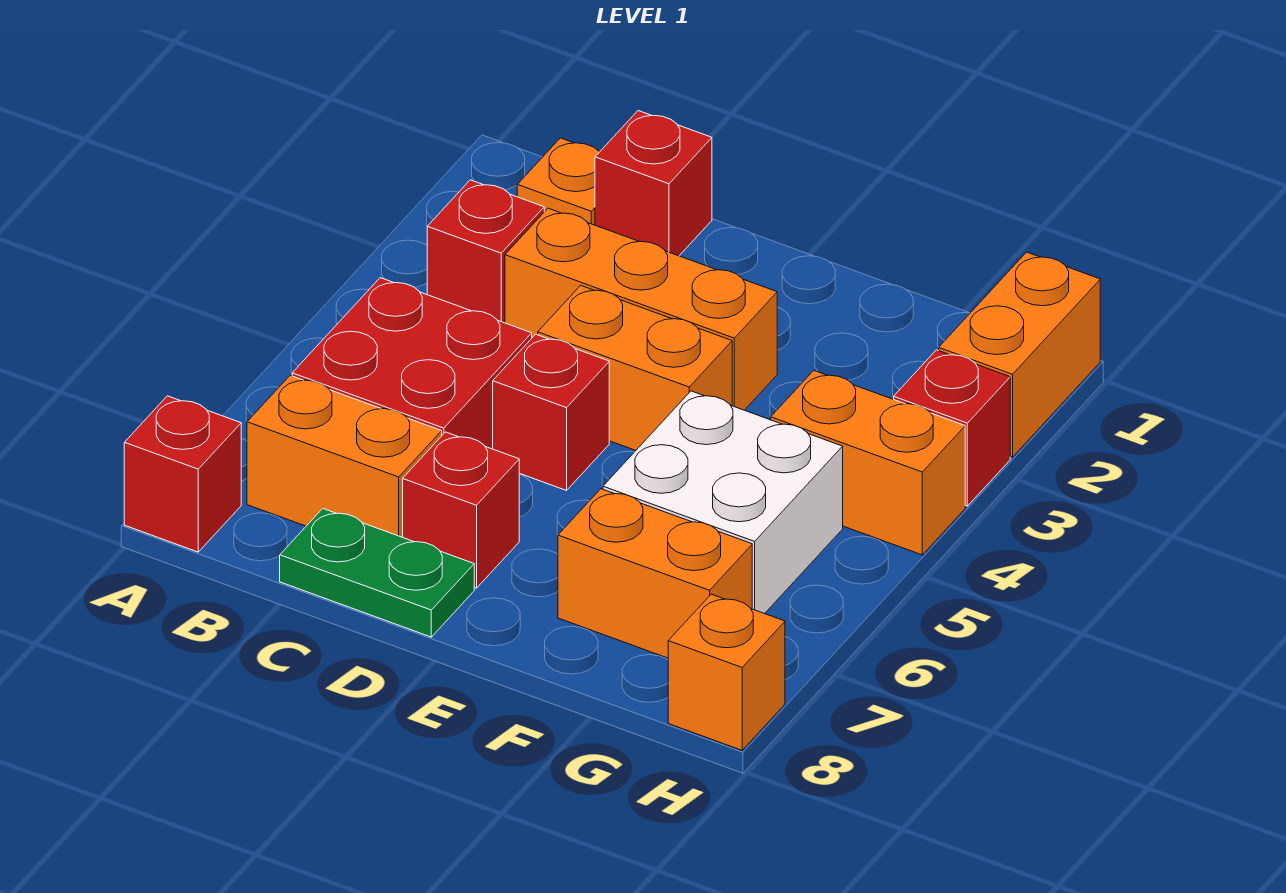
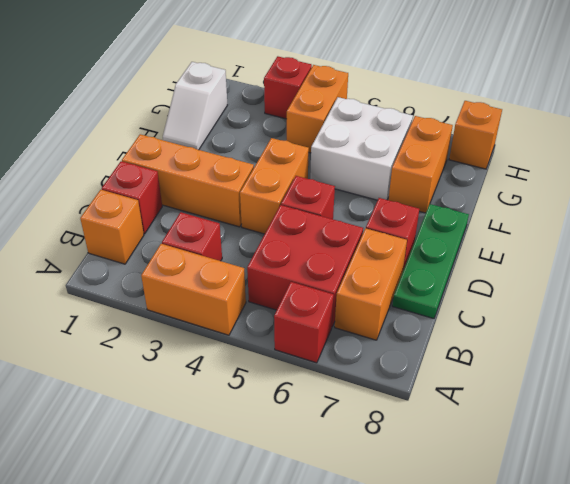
red 1x1 brick [124,396,241,552] -> red 1x1 brick moved to [274,282,334,363]
orange 1x1 plate [517,138,599,225] -> orange 1x1 brick [80,190,144,264]
orange 1x3 brick [505,208,777,410] -> orange 1x3 brick turned to [122,134,254,227]
green 1x2 plate [280,509,474,637] -> green 1x3 plate [392,204,469,319]
none -> white 1x2 slope [163,62,227,150]
orange 1x2 brick [939,252,1100,457] -> orange 1x2 brick moved to [141,244,246,335]

